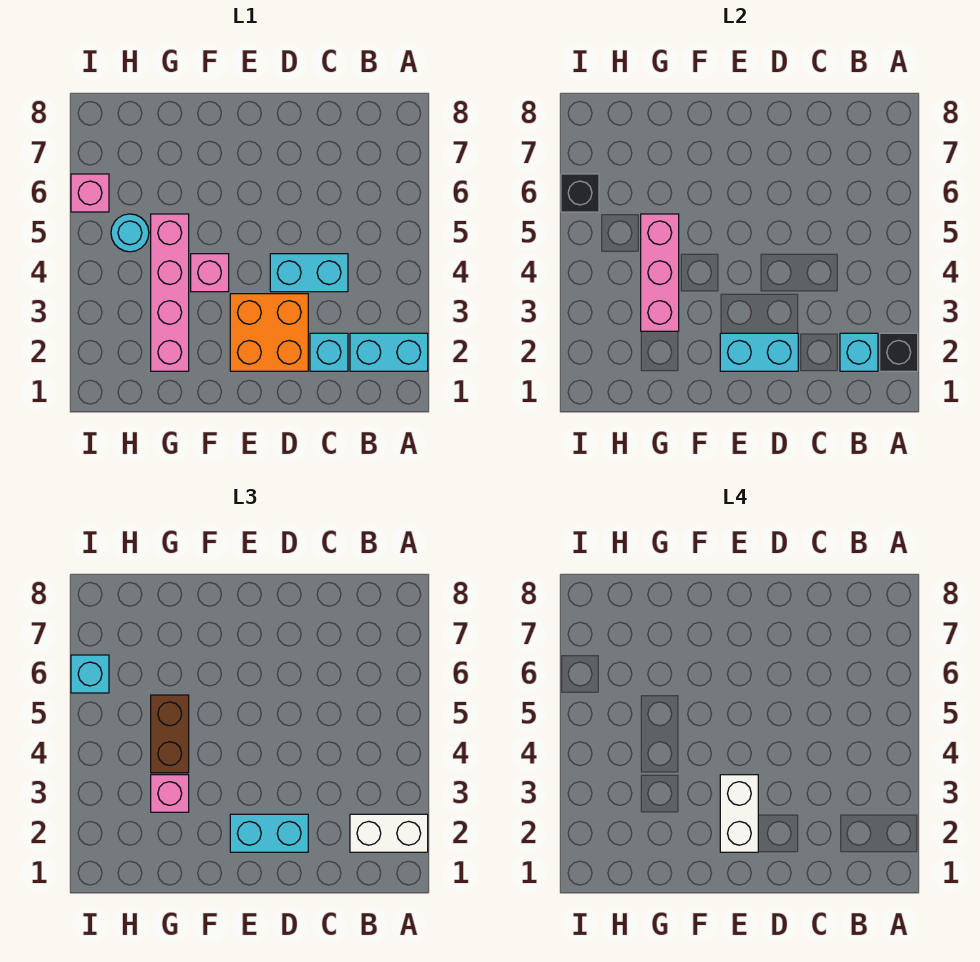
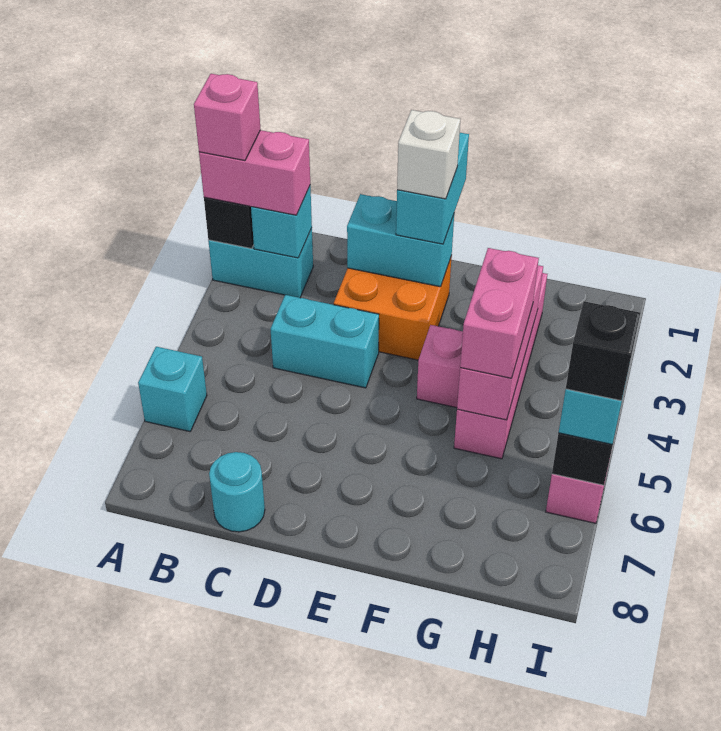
white 1x2 brick [350,814,428,852] -> pink 1x2 brick [199,130,310,215]
cyan 1x1 brick [310,333,348,371] -> cyan 1x1 brick moved to [138,347,207,432]
cyan 1x2 brick [230,814,308,852] -> cyan 1x2 brick turned to [396,133,469,244]
white 1x2 brick [720,775,758,852] -> white 1x1 brick [397,110,460,199]
pink 1x1 brick [151,775,189,812] -> pink 1x1 brick moved to [194,74,261,161]
brown 1x2 brick [151,695,189,773] -> pink 1x2 brick [460,248,539,378]
cyan 1x1 round brick [111,214,149,252] -> cyan 1x1 round brick moved to [209,452,265,532]
none -> black 1x1 brick [566,301,640,401]

